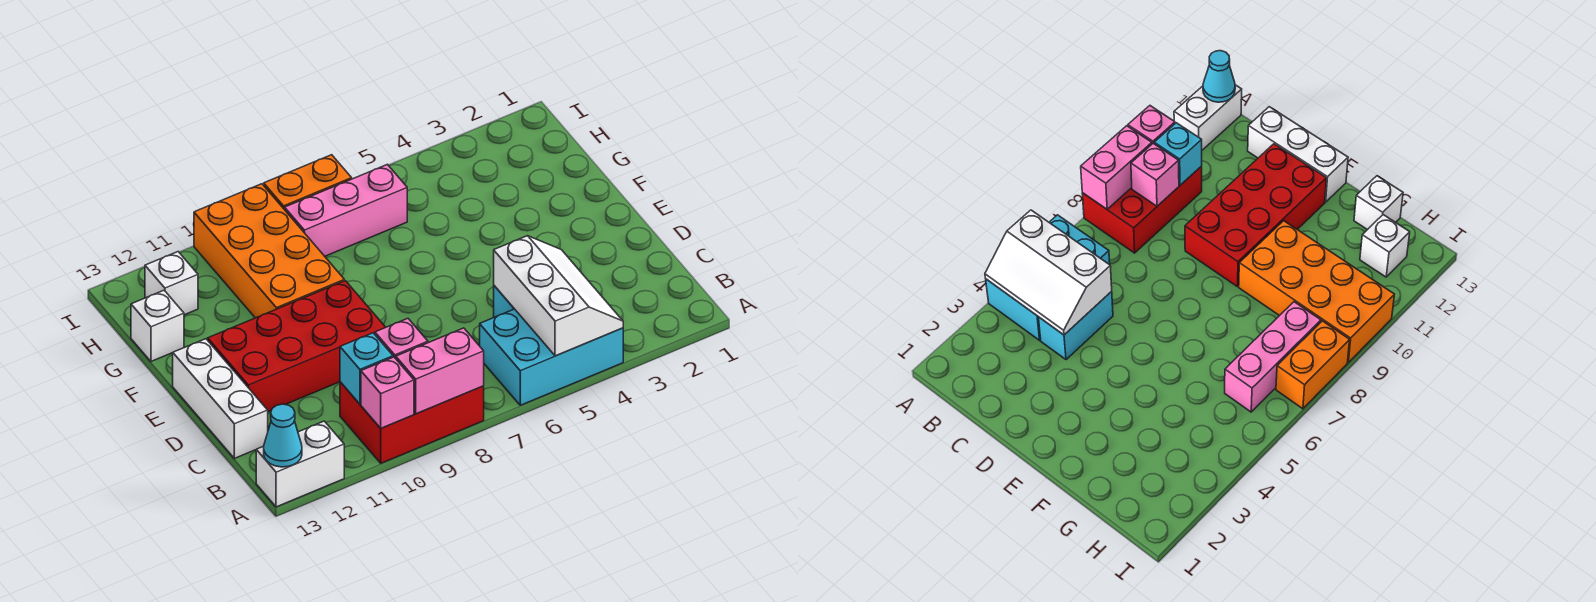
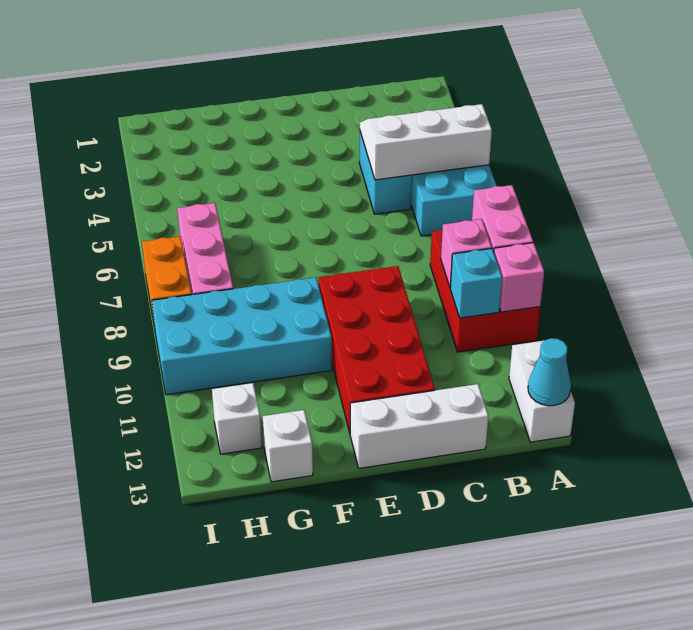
orange 2x4 brick [194,184,344,318] -> cyan 2x4 brick [152,277,332,395]

